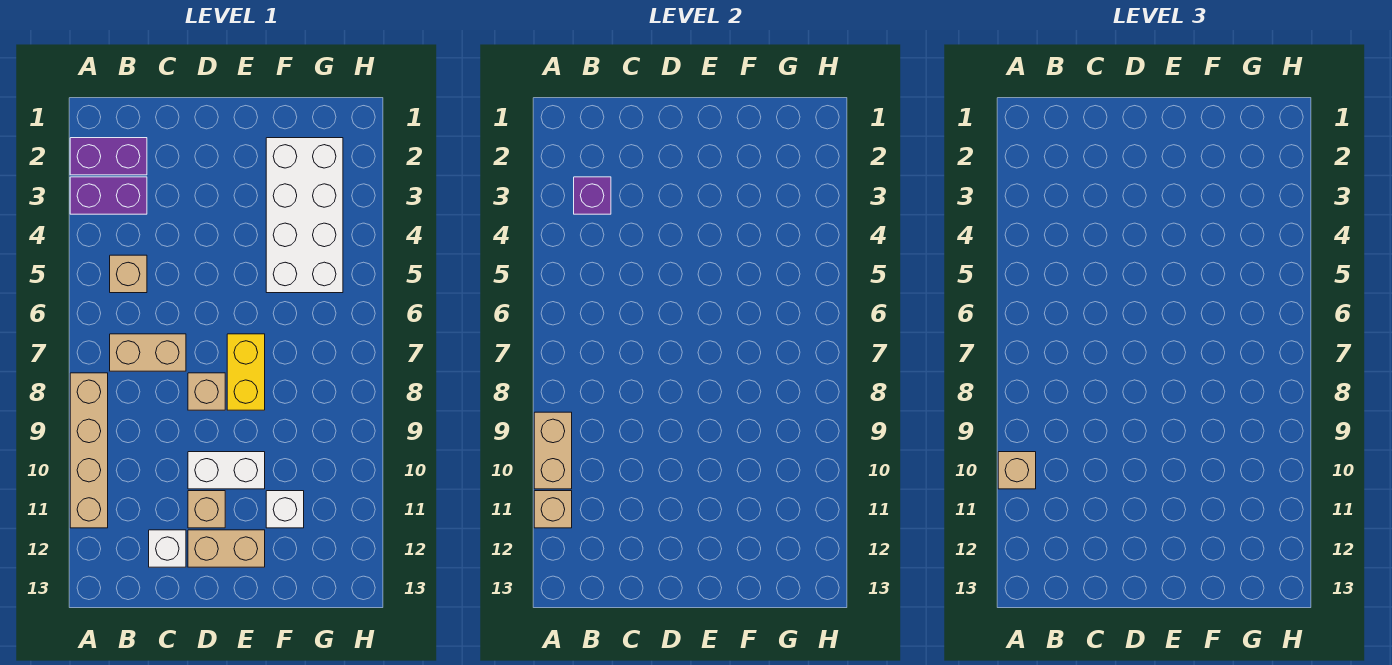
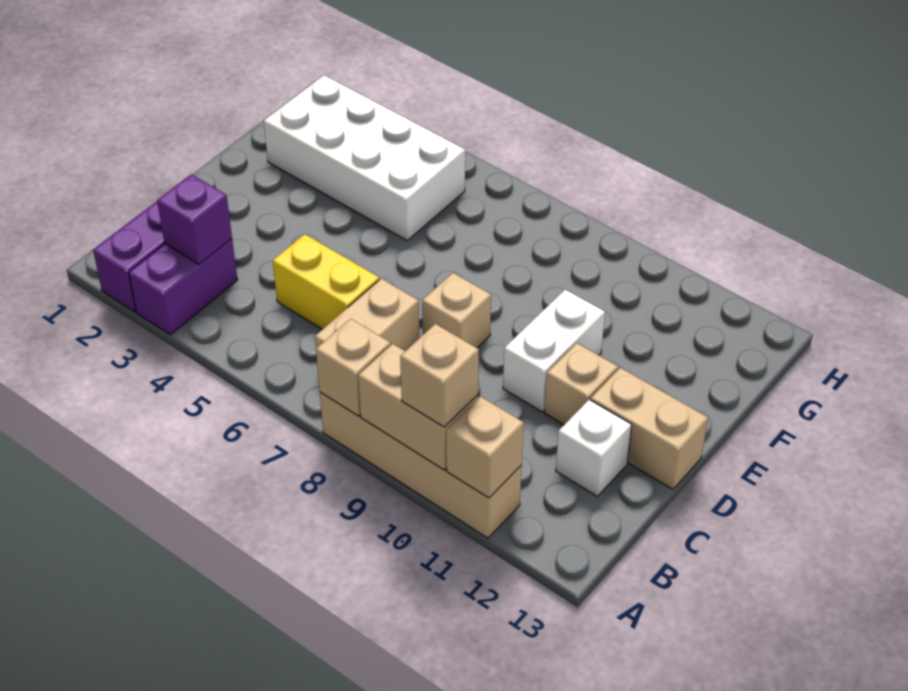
tan 1x1 brick [110,255,147,293] -> tan 1x1 brick moved to [316,319,391,416]
tan 1x2 brick [188,530,265,567] -> tan 1x2 brick turned to [590,368,708,489]
yellow 1x2 brick [227,334,265,410] -> yellow 1x2 brick moved to [273,234,379,329]
white 1x1 brick [266,491,304,528] -> none

